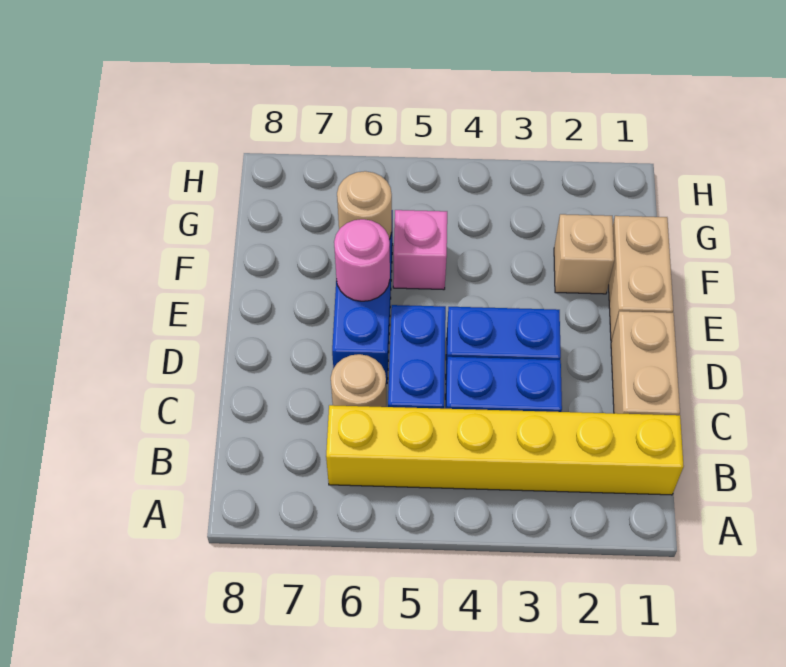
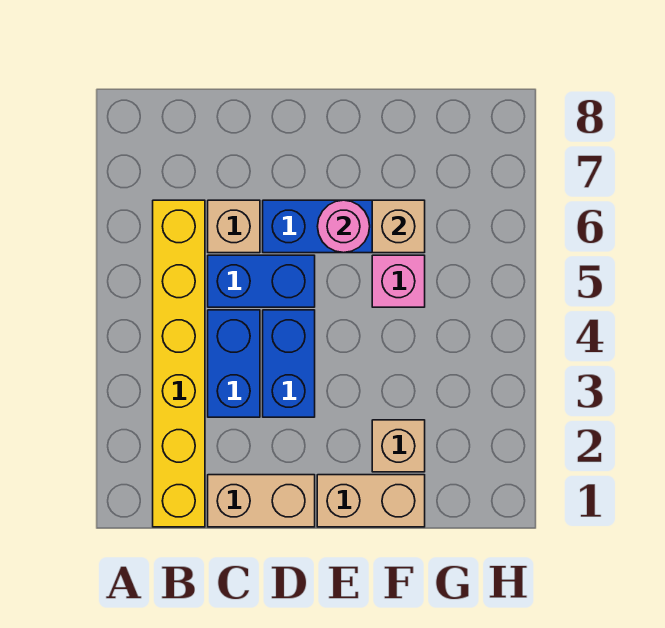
tan 1x1 round brick [331,354,386,407] -> tan 1x1 brick [208,200,260,253]
tan 1x1 round brick [337,171,392,239] -> tan 1x1 brick [372,200,425,253]

